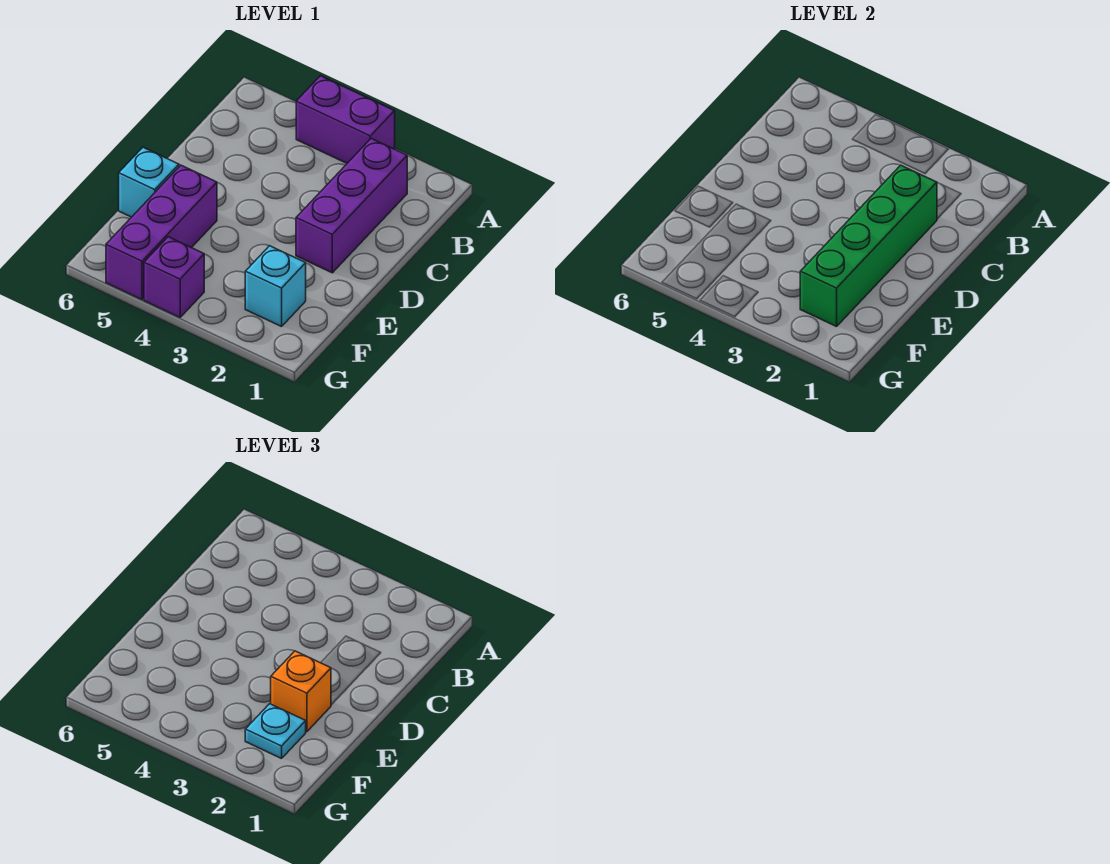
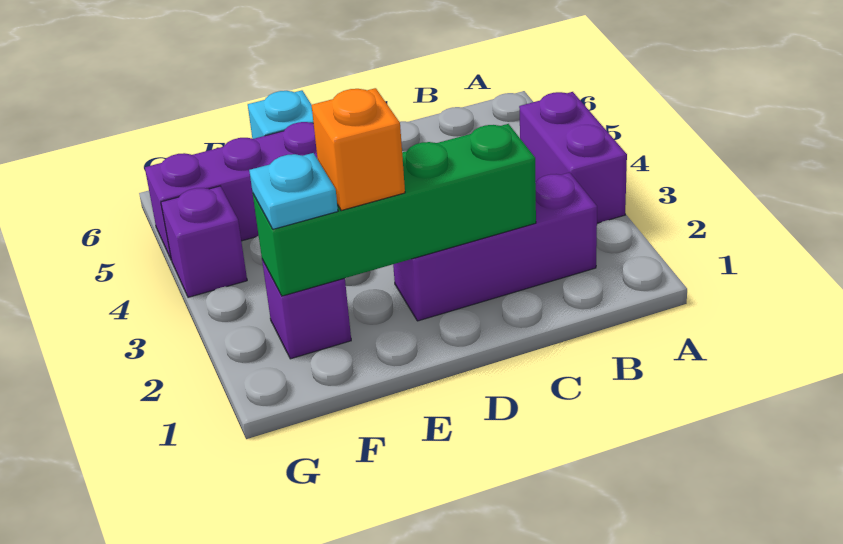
cyan 1x1 brick [245,246,306,327] -> purple 1x1 brick [262,260,351,359]

